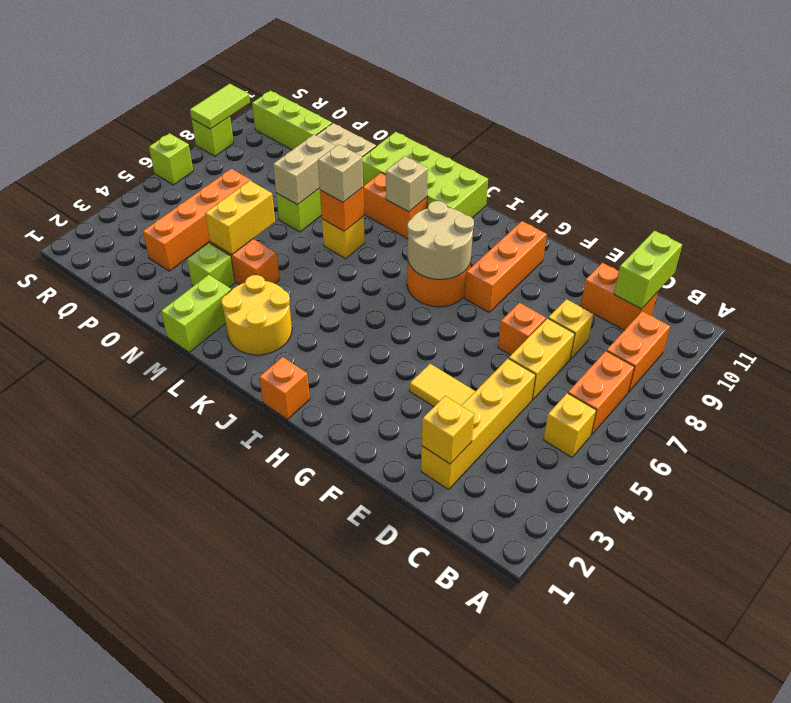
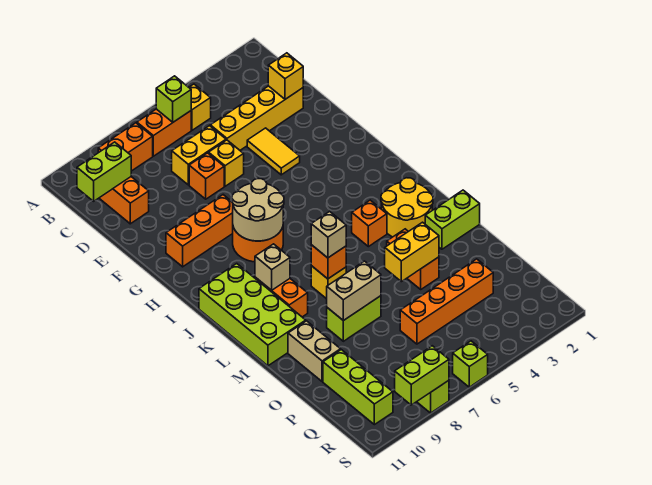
yellow 1x1 brick [548,299,593,359] -> yellow 1x1 brick moved to [209,140,244,186]
orange 1x1 brick [259,357,310,419] -> orange 1x1 brick moved to [352,200,387,247]
lime 1x1 brick [187,243,235,288] -> lime 1x1 brick moved to [156,76,191,122]
lime 1x2 tile [190,84,250,129] -> lime 1x2 brick [395,346,449,405]

